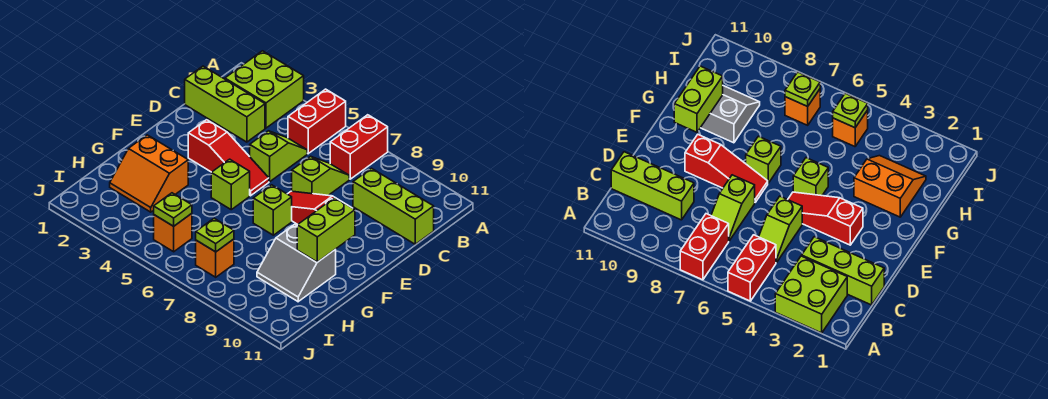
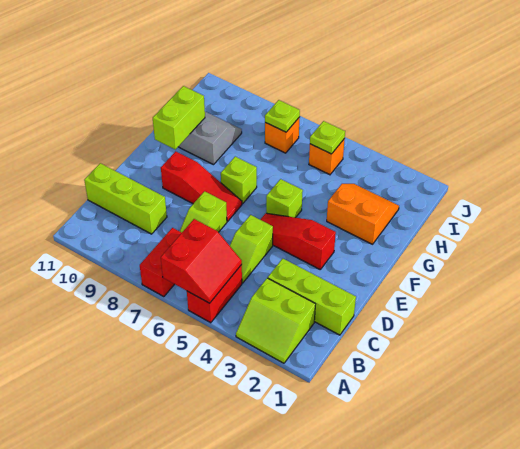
lime 2x2 brick [225,51,304,128] -> lime 2x2 slope [236,278,315,363]
none -> red 2x2 slope [161,219,242,303]

